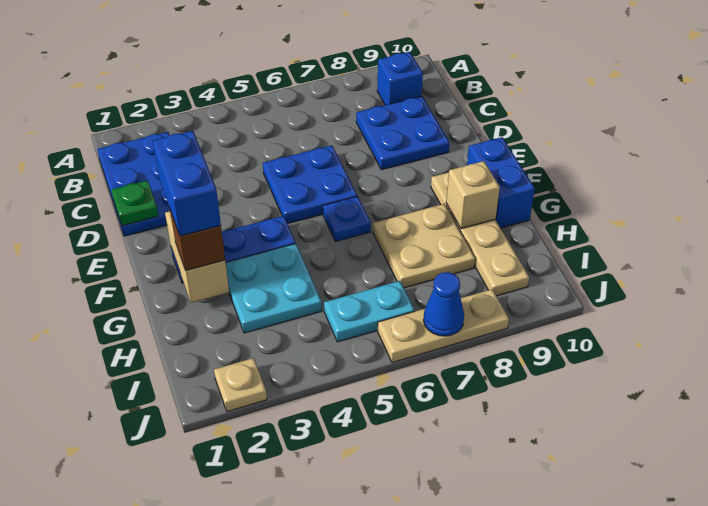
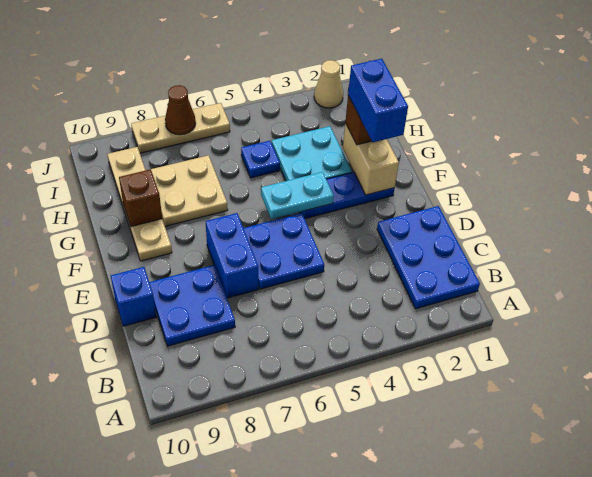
blue 1x1 brick [377,52,423,105] -> blue 1x1 brick moved to [111,267,156,326]
green 1x1 plate [111,180,158,226] -> none
blue 1x1 plate [323,196,371,242] -> blue 1x1 plate moved to [241,141,280,178]
blue 1x2 brick [467,137,535,228] -> blue 1x2 brick moved to [206,213,258,298]
tan 1x1 brick [446,161,500,229] -> brown 1x1 brick [119,169,162,227]
cyan 1x2 plate [324,281,415,342] -> cyan 1x2 plate moved to [261,172,334,219]
tan 1x1 plate [214,358,267,412] -> tan 1x1 cone [314,60,343,108]
blue 1x1 cone [423,272,464,336] -> brown 1x1 cone [165,85,196,135]

